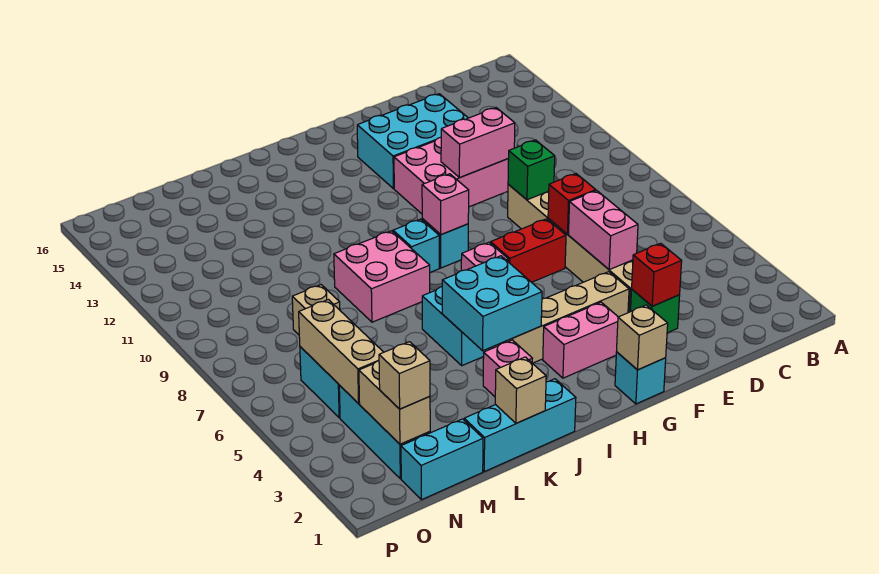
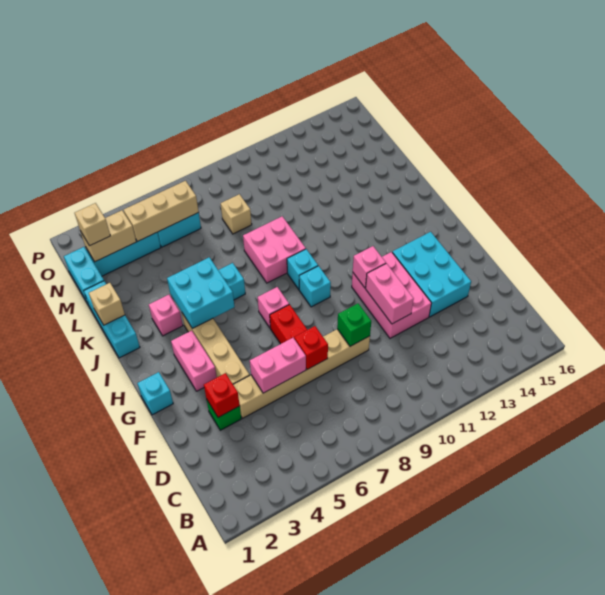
tan 1x1 brick [617,305,668,370] -> none
pink 1x1 brick [422,174,469,235] -> pink 1x1 brick moved to [353,246,386,288]

